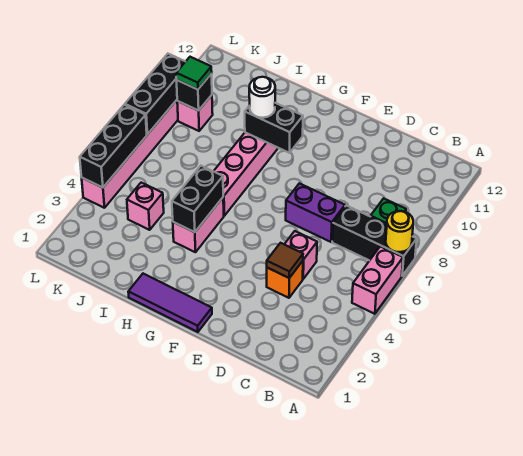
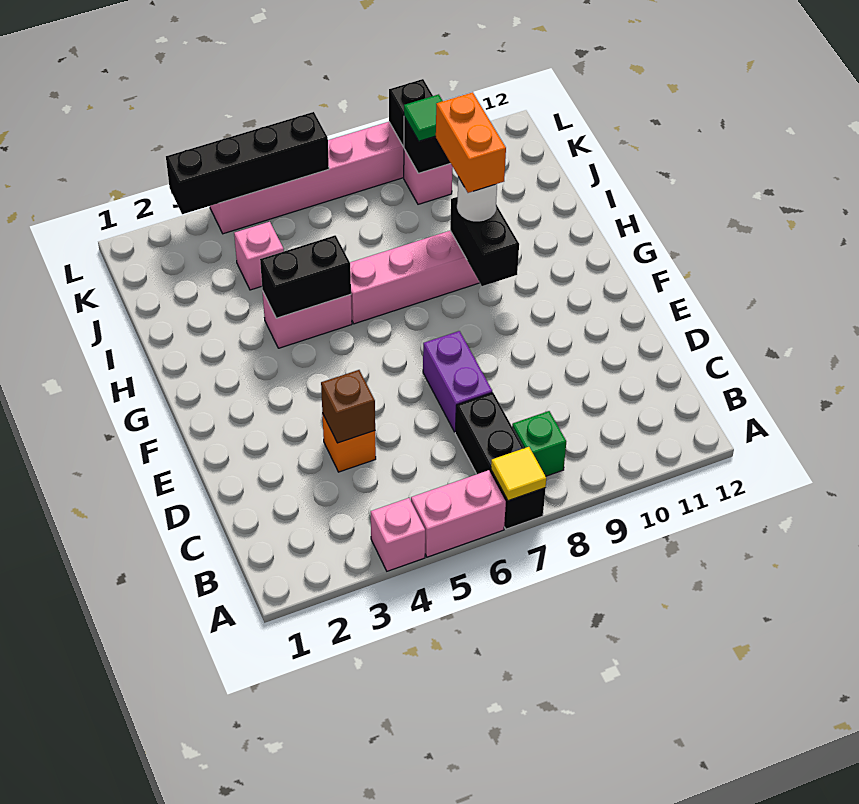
yellow 1x1 round brick [386,211,413,252] -> yellow 1x1 tile [491,447,546,501]
brown 1x1 tile [267,243,303,278] -> brown 1x1 brick [321,370,375,443]
pink 1x1 brick [284,231,317,279] -> pink 1x1 brick moved to [371,498,425,571]
purple 1x3 tile [128,274,212,332] -> none
none -> orange 1x2 brick [436,92,506,193]
black 1x3 brick [80,105,147,188] -> black 1x4 brick [166,112,329,214]
black 1x3 brick [125,54,185,135] -> black 1x1 brick [389,79,433,147]

